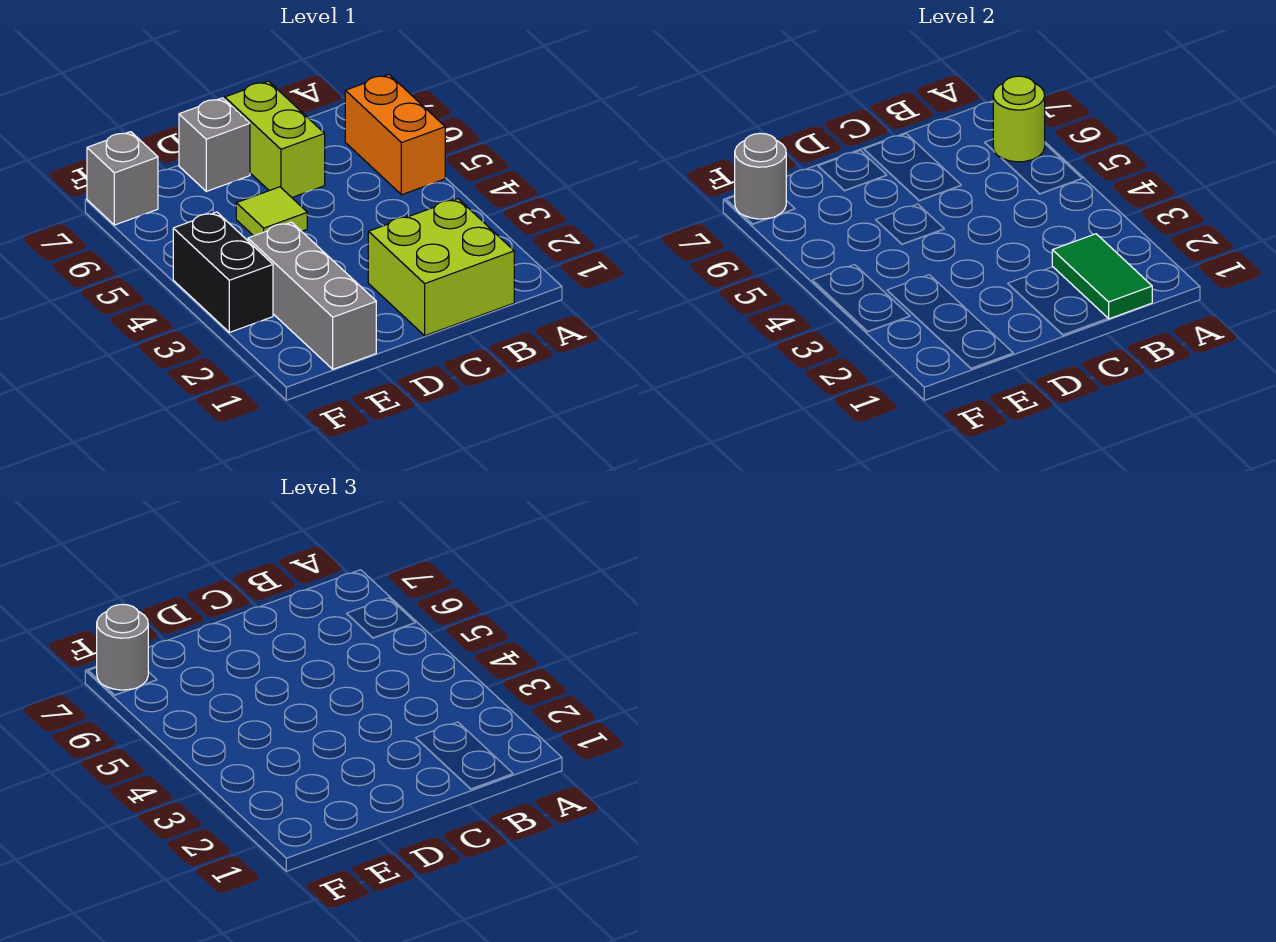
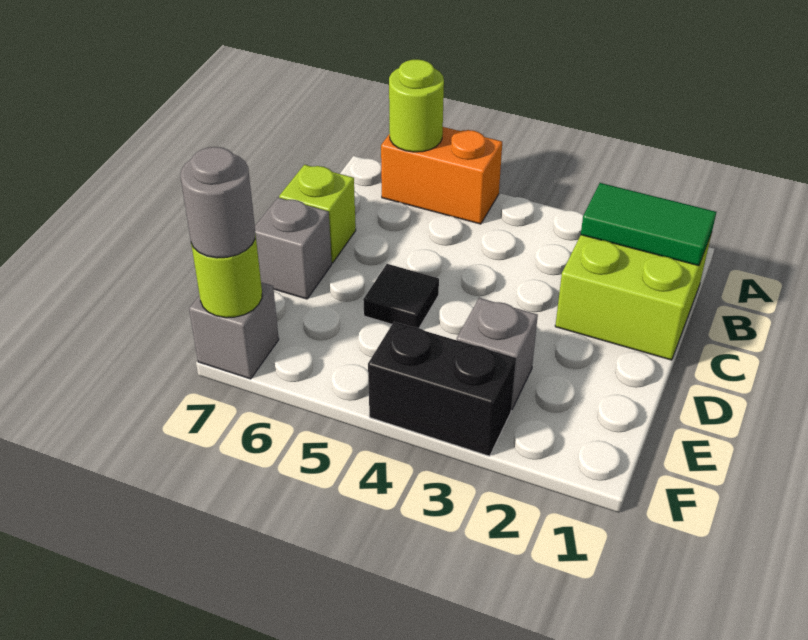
lime 1x2 brick [225,81,325,197] -> lime 1x1 brick [279,165,356,263]
lime 1x1 tile [236,187,307,236] -> black 1x1 tile [363,264,439,328]
grey 1x3 brick [248,222,376,369] -> grey 1x1 brick [457,298,538,410]
grey 1x1 round brick [735,133,786,219] -> lime 1x1 round brick [191,233,262,318]

